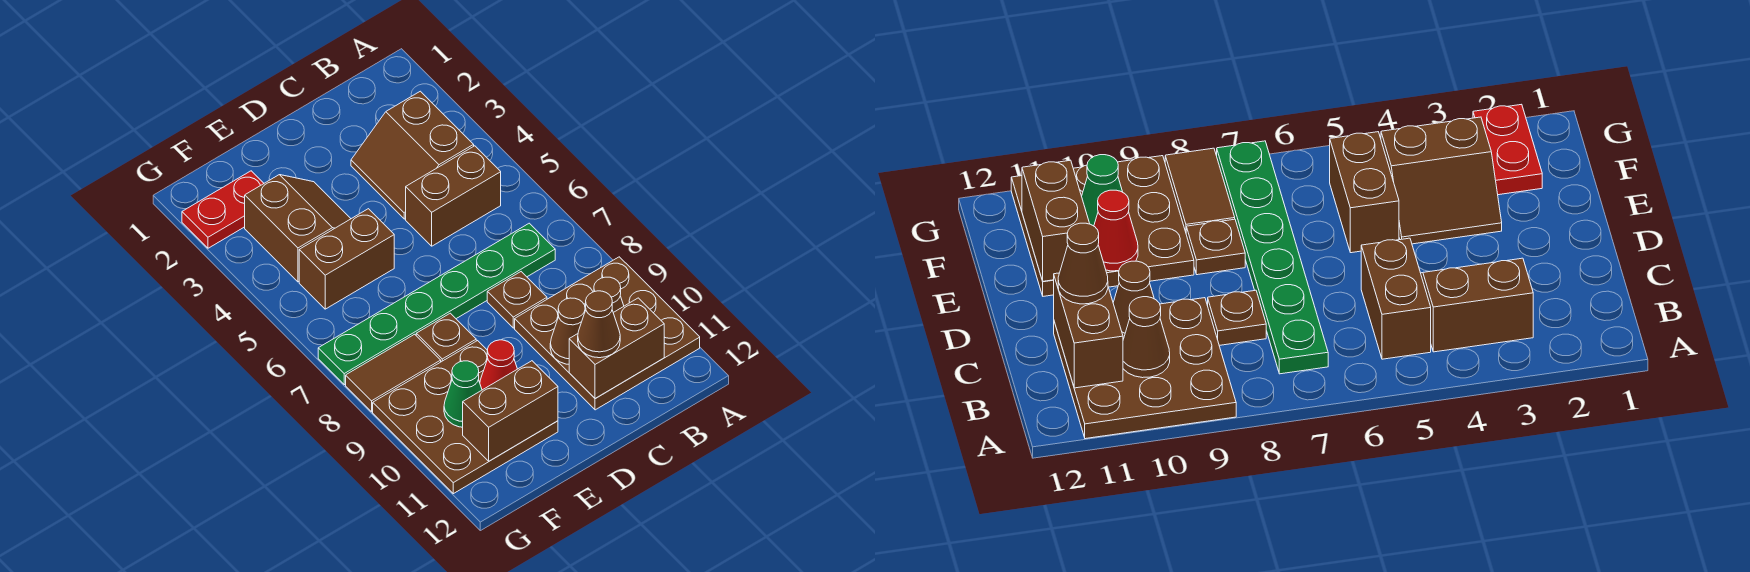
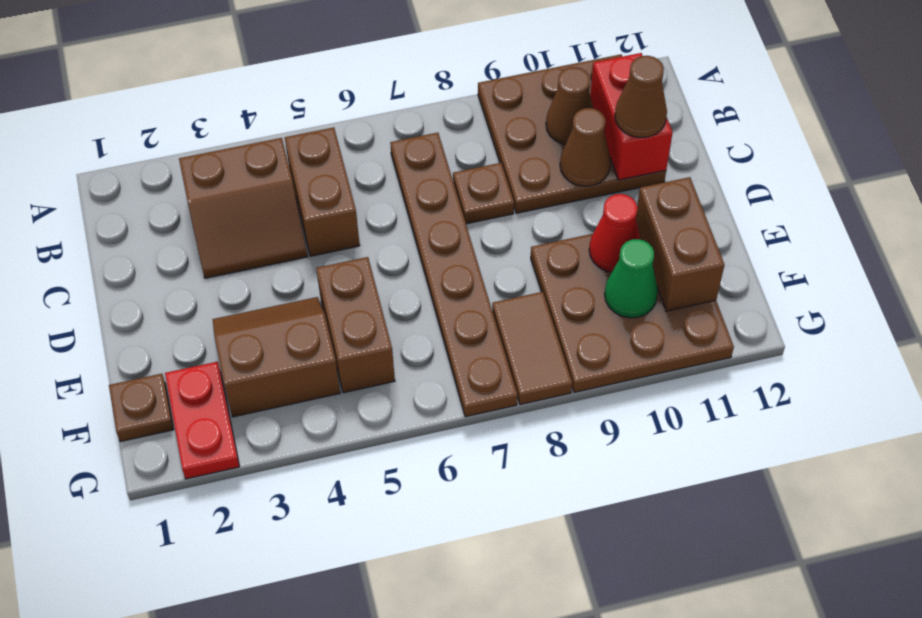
green 1x6 plate [318,223,555,385] -> brown 1x6 plate [390,133,518,417]
brown 1x2 brick [569,298,664,399] -> red 1x2 brick [590,53,673,180]
brown 1x1 plate [416,313,476,362] -> brown 1x1 plate moved to [109,374,174,442]

